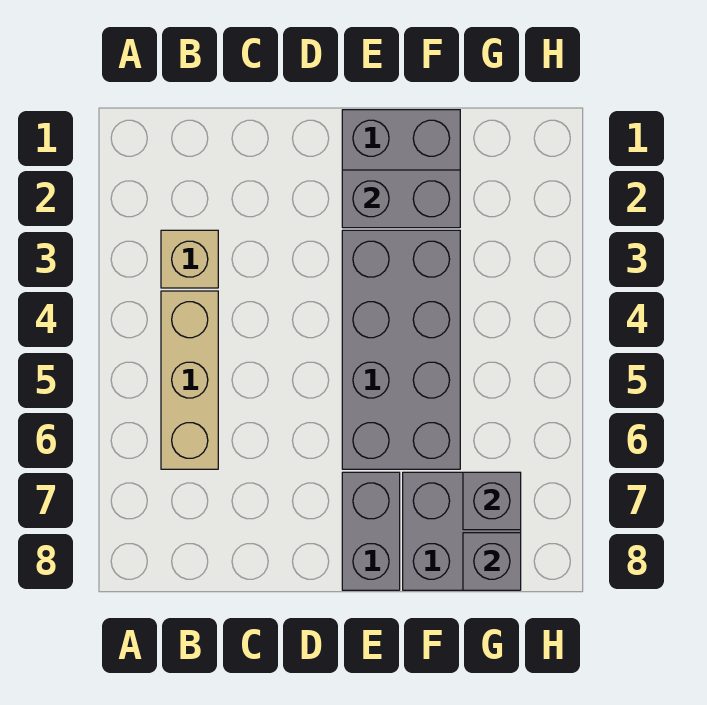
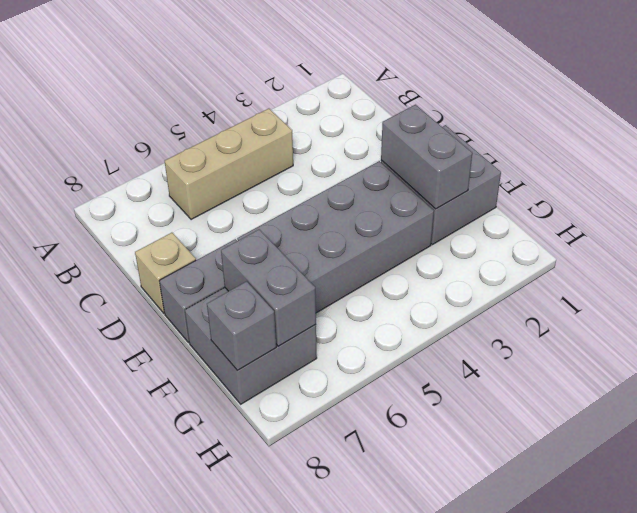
tan 1x1 brick [161,230,218,288] -> tan 1x1 brick moved to [135,233,196,313]
grey 1x1 brick [463,472,521,530] -> grey 1x2 brick [221,229,316,346]

